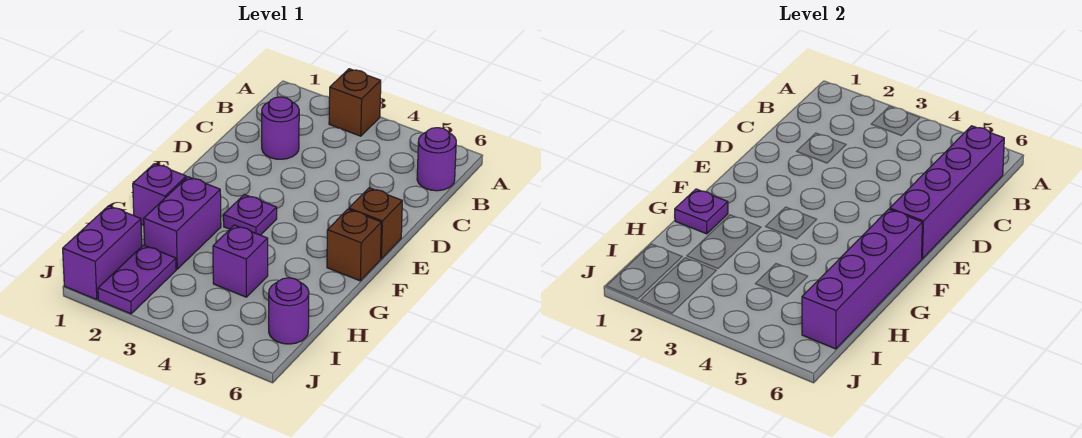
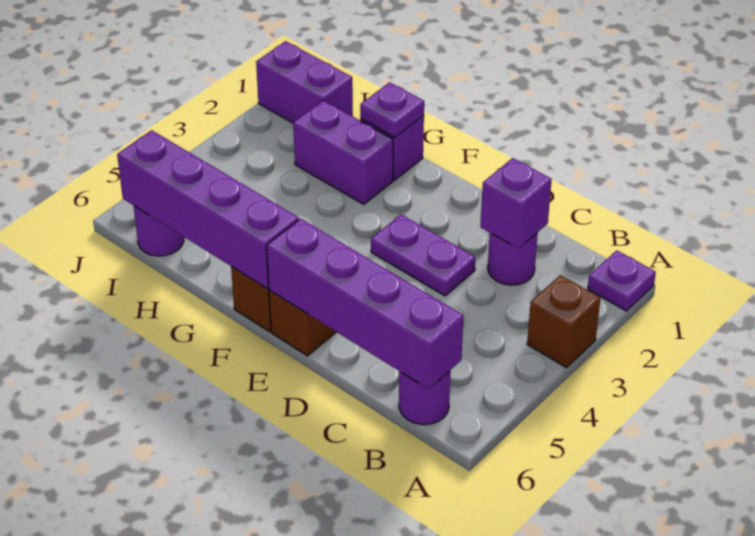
purple 1x1 plate [223,195,277,235] -> purple 1x1 plate moved to [588,250,656,311]
purple 1x1 brick [213,225,268,297] -> purple 1x1 brick moved to [480,158,552,249]
purple 1x2 plate [98,245,176,314] -> purple 1x2 plate moved to [371,215,475,296]

